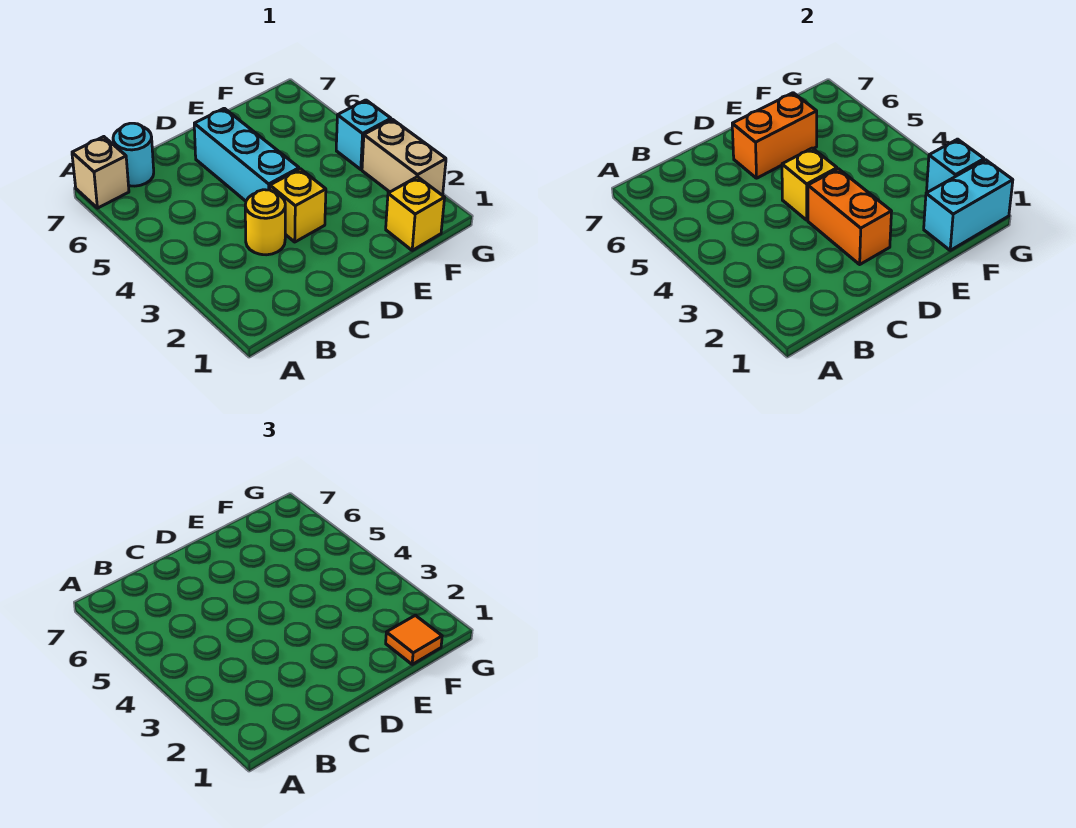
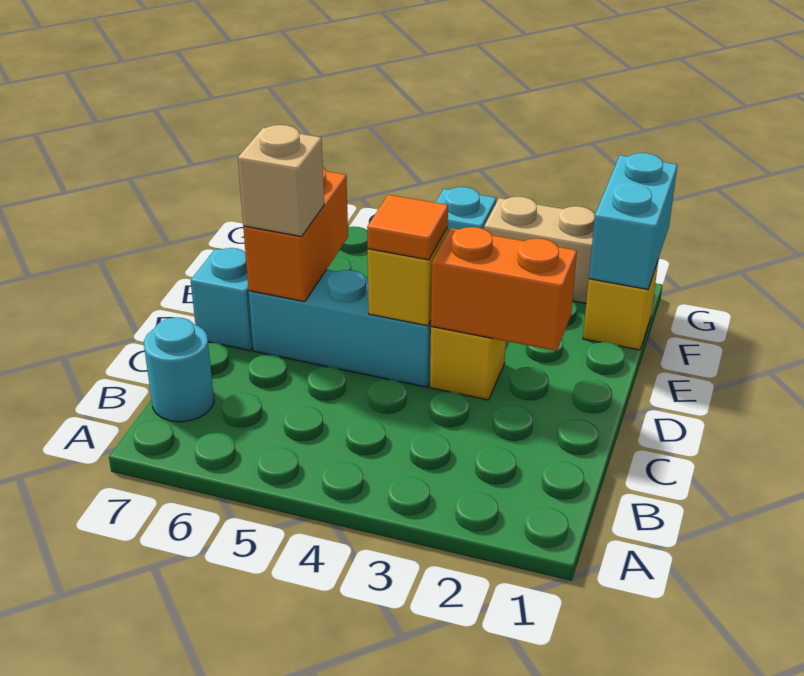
tan 1x1 brick [72,137,129,208] -> tan 1x1 brick moved to [238,125,324,237]
yellow 1x1 round brick [245,190,285,255] -> none
orange 1x1 tile [386,615,442,664] -> orange 1x1 tile moved to [367,195,448,260]
cyan 1x1 brick [927,139,984,192] -> cyan 1x1 brick moved to [191,248,253,351]

